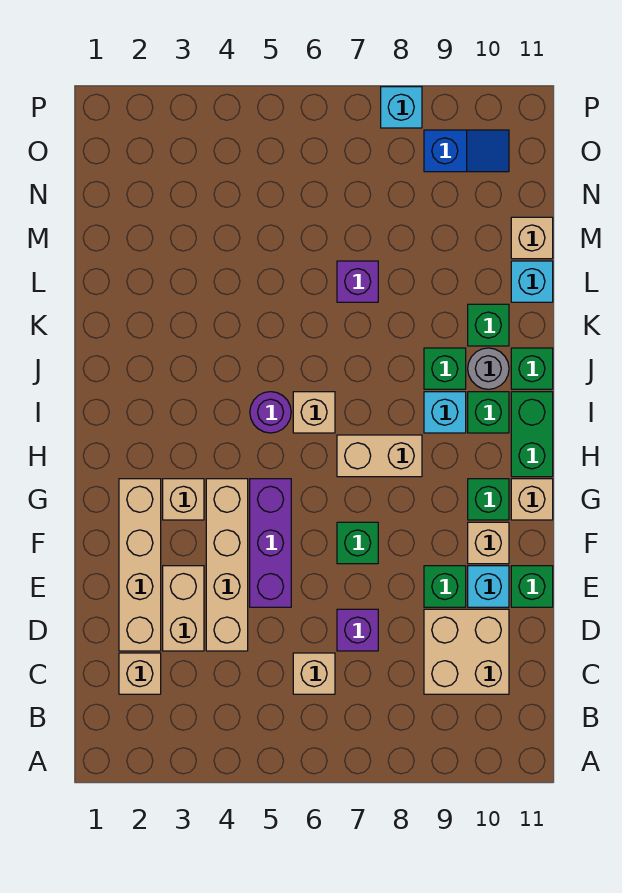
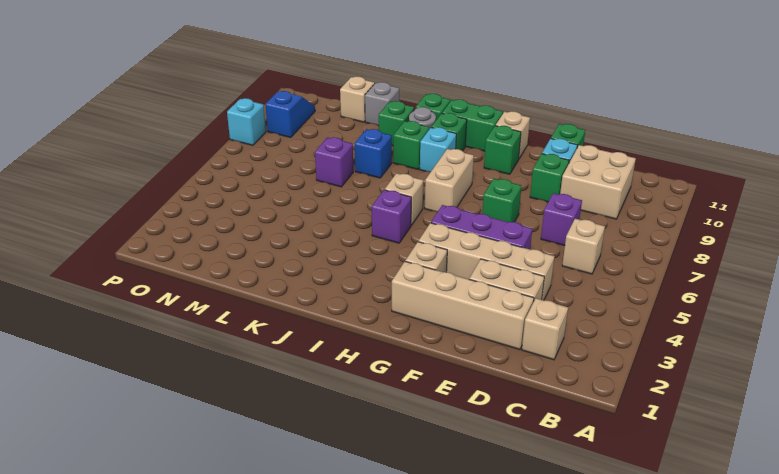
tan 1x1 brick [468,522,509,564] -> none
purple 1x1 round brick [250,392,291,433] -> purple 1x1 brick [372,190,411,243]
none -> blue 1x1 brick [355,129,392,178]
cyan 1x1 brick [511,261,553,302] -> grey 1x1 brick [365,82,399,126]

